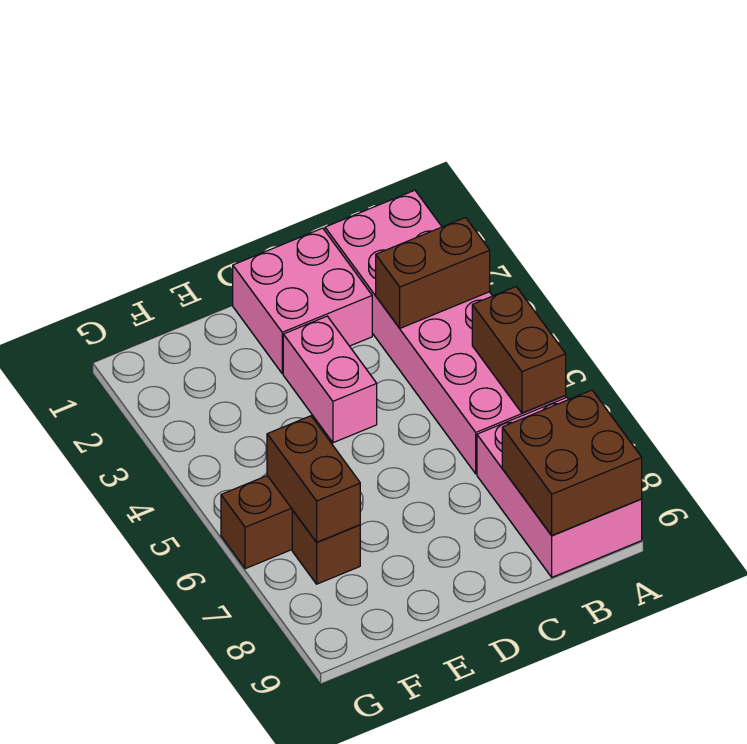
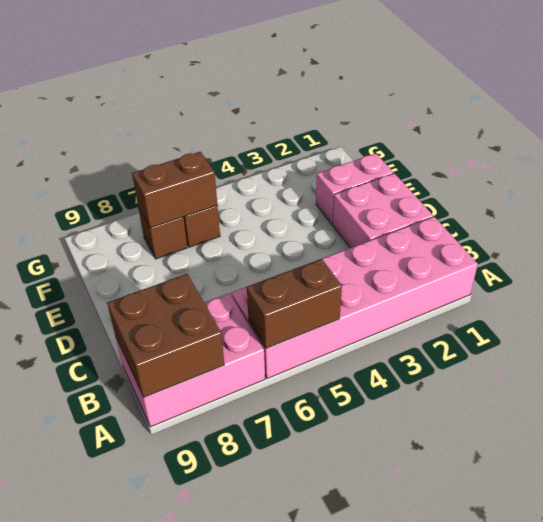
brown 1x2 brick [376,218,490,328] -> none
pink 1x2 brick [283,316,377,443] -> pink 1x2 brick moved to [316,154,393,224]

